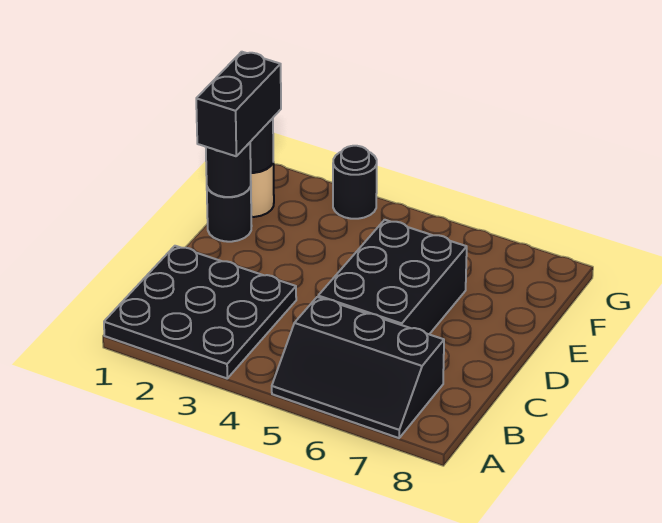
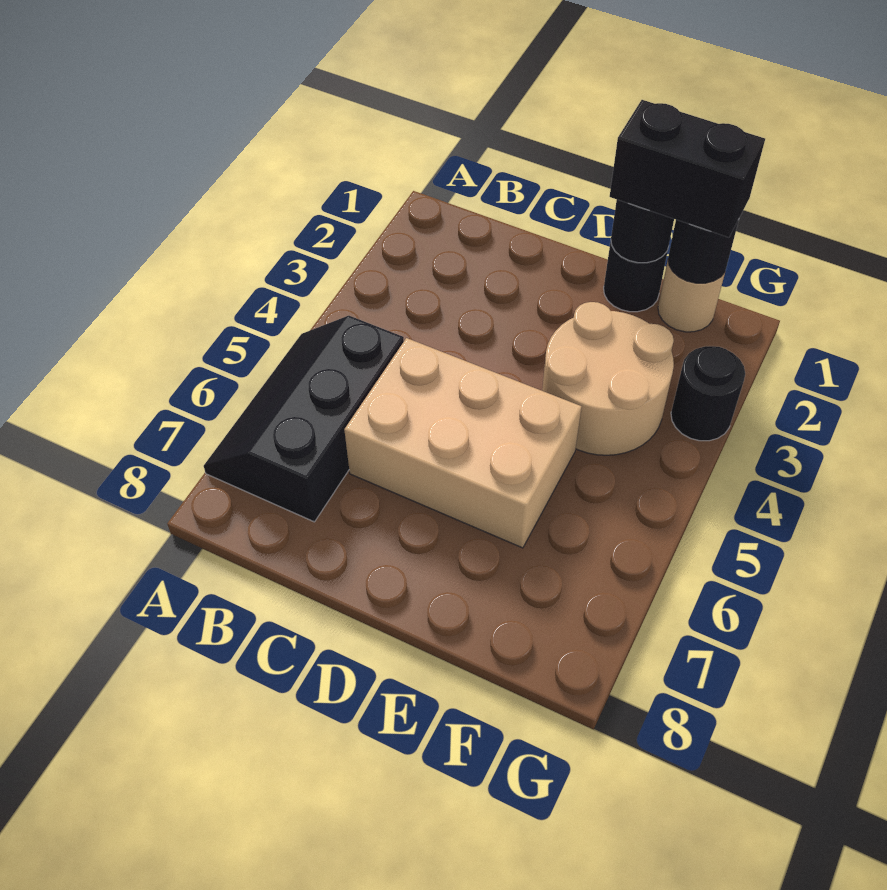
black 3x3 plate [104,246,296,378] -> none
black 2x3 brick [318,220,467,334] -> tan 2x3 brick [344,338,582,548]
none -> tan 2x2 round brick [542,302,674,455]

